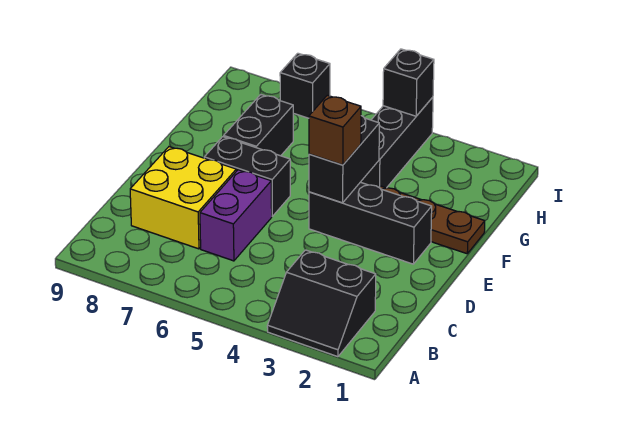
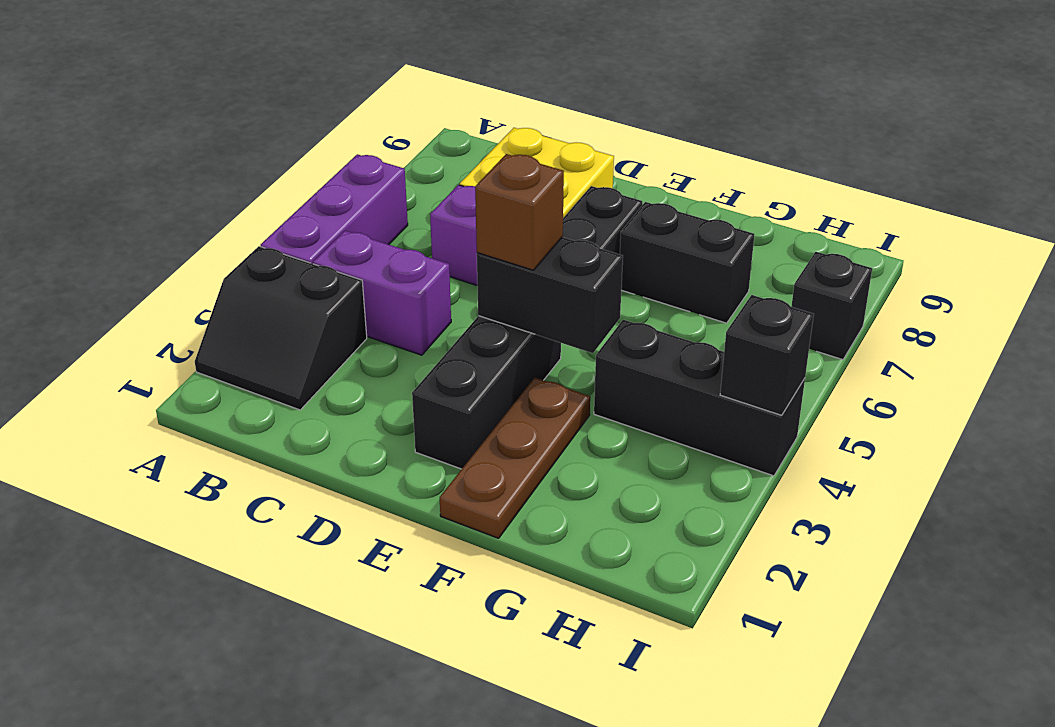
black 2x2 slope [267,250,376,357] -> black 2x2 slope turned to [195,246,367,410]
none -> purple 1x3 brick [261,154,408,264]
none -> purple 1x2 brick [313,231,451,355]

